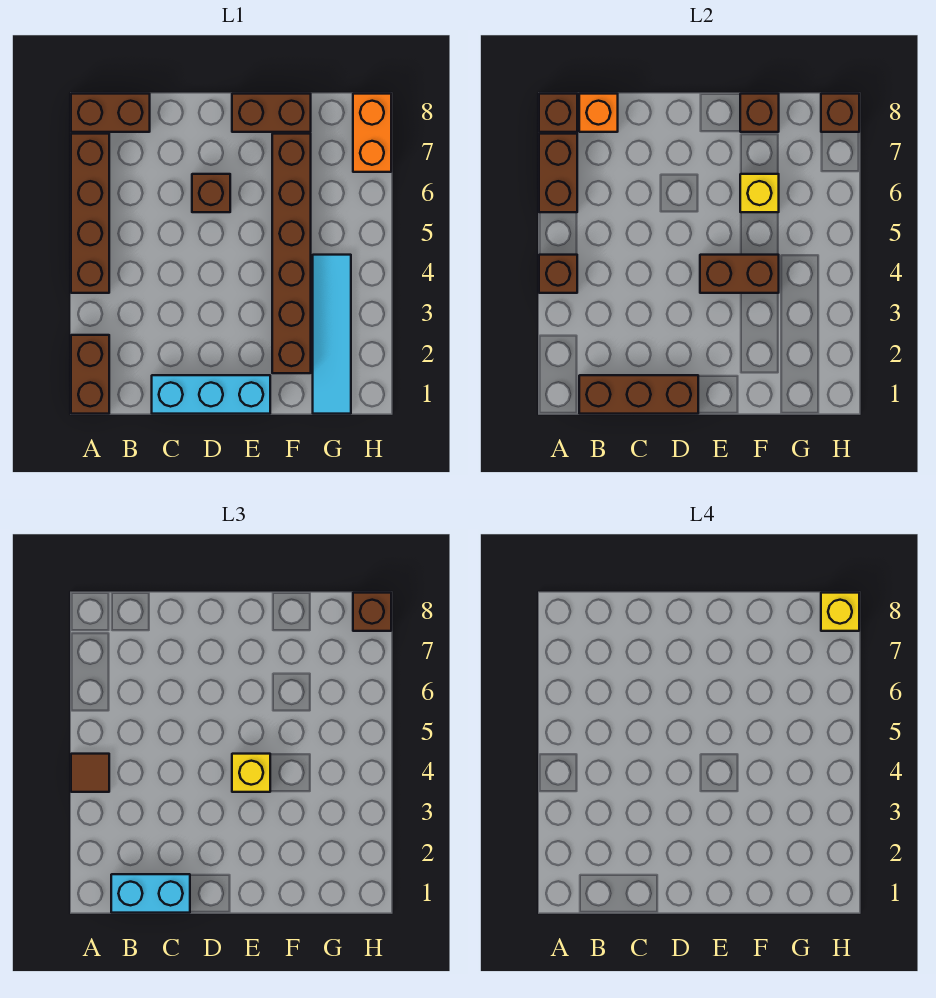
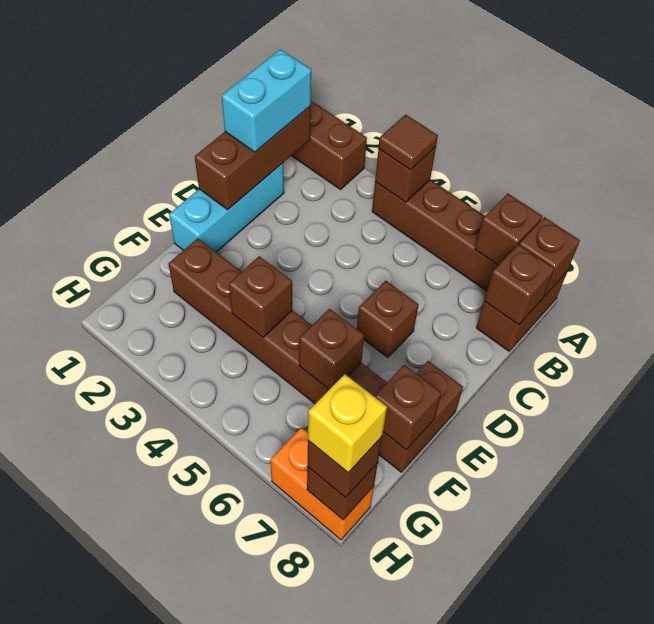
brown 1x2 brick [539,134,577,212] -> brown 1x1 brick [475,194,542,265]
orange 1x1 brick [579,94,618,132] -> brown 1x1 brick [484,245,554,325]
brown 1x2 brick [700,255,779,293] -> brown 1x1 brick [229,256,292,337]
yellow 1x1 brick [232,754,270,792] -> none
yellow 1x1 brick [740,174,779,212] -> brown 1x1 brick [299,309,364,389]
cyan 1x4 tile [313,255,351,414] -> none

